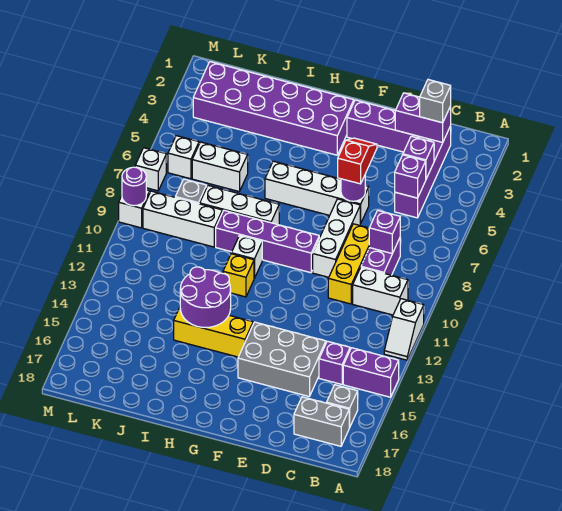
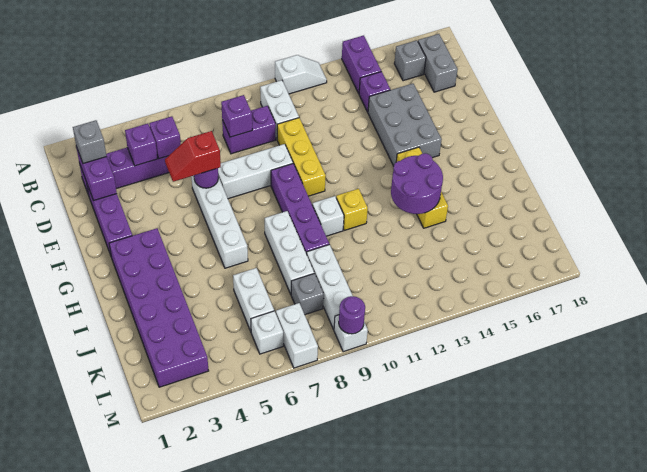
yellow 1x3 brick [328,224,369,304] -> yellow 1x3 brick turned to [277,118,326,196]
white 1x1 brick [135,148,166,191] -> white 1x2 brick [276,303,318,368]

